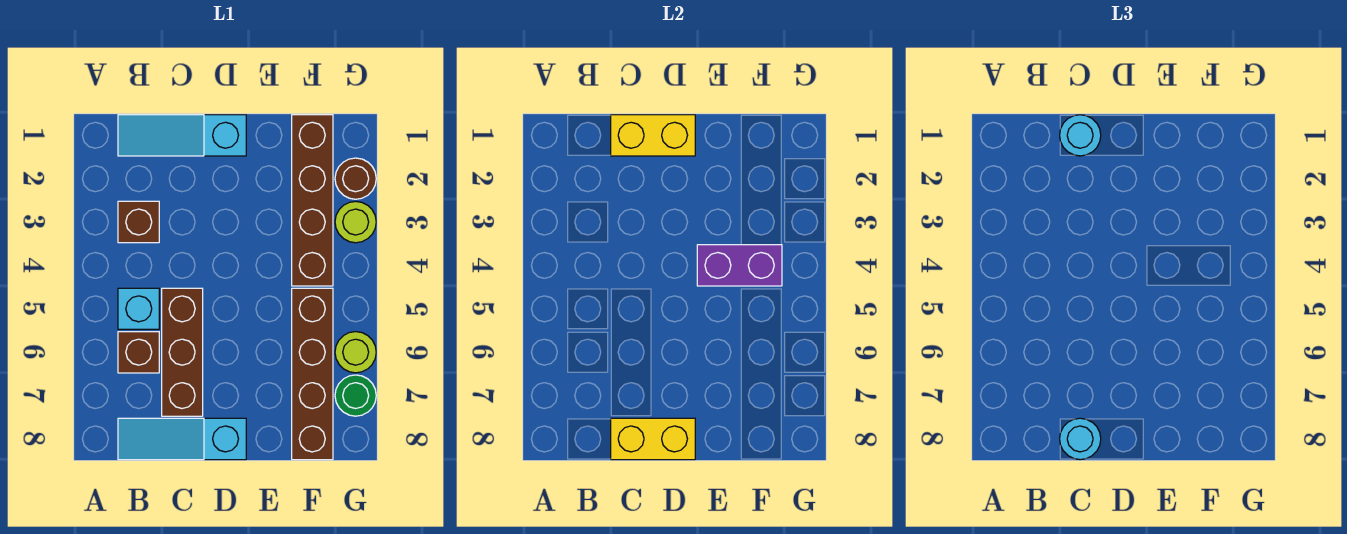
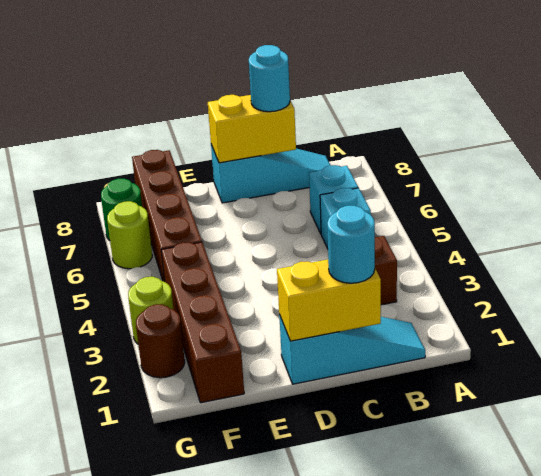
brown 1x1 brick [118,332,159,373] -> cyan 1x1 brick [309,165,358,233]
brown 1x3 brick [162,288,203,416] -> none
purple 1x2 brick [697,245,782,286] -> none

